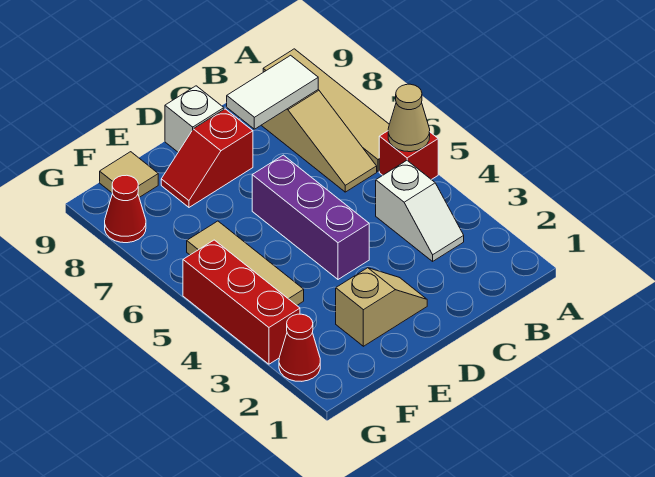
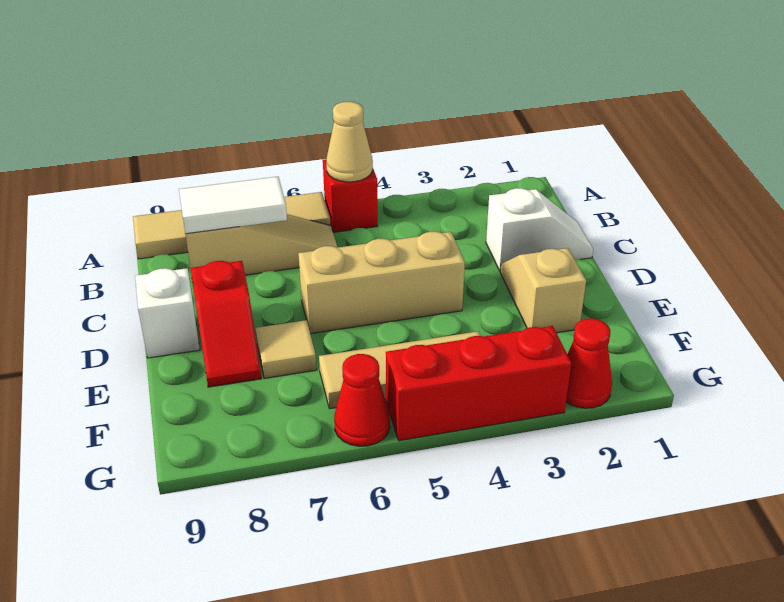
white 1x2 slope [376,161,464,261] -> white 1x2 slope moved to [486,188,593,271]
white 1x2 tile [227,55,318,129] -> white 1x2 tile turned to [179,177,287,234]
purple 1x3 brick [252,155,369,279] -> tan 1x3 brick [298,231,465,334]
tan 1x1 tile [100,152,158,197] -> tan 1x1 tile moved to [255,320,317,378]
red 1x1 cone [105,175,146,243] -> red 1x1 cone moved to [334,354,390,446]

